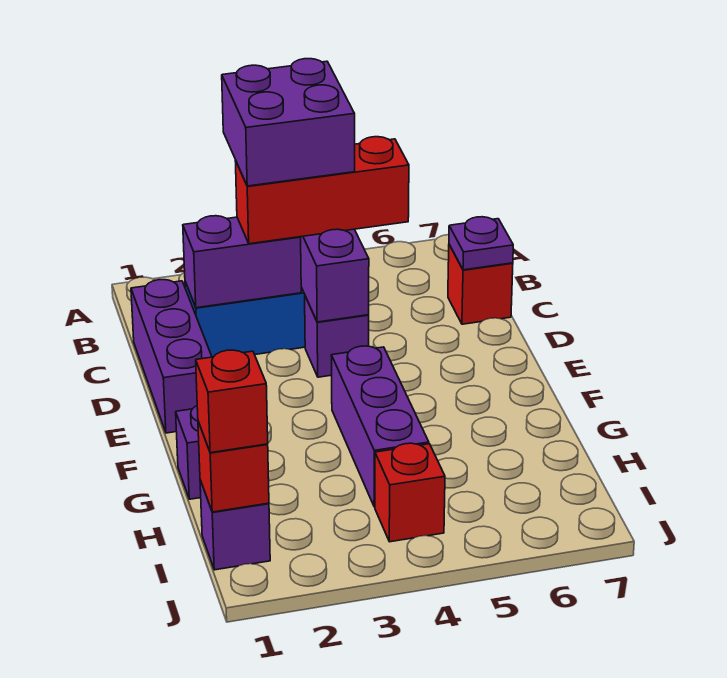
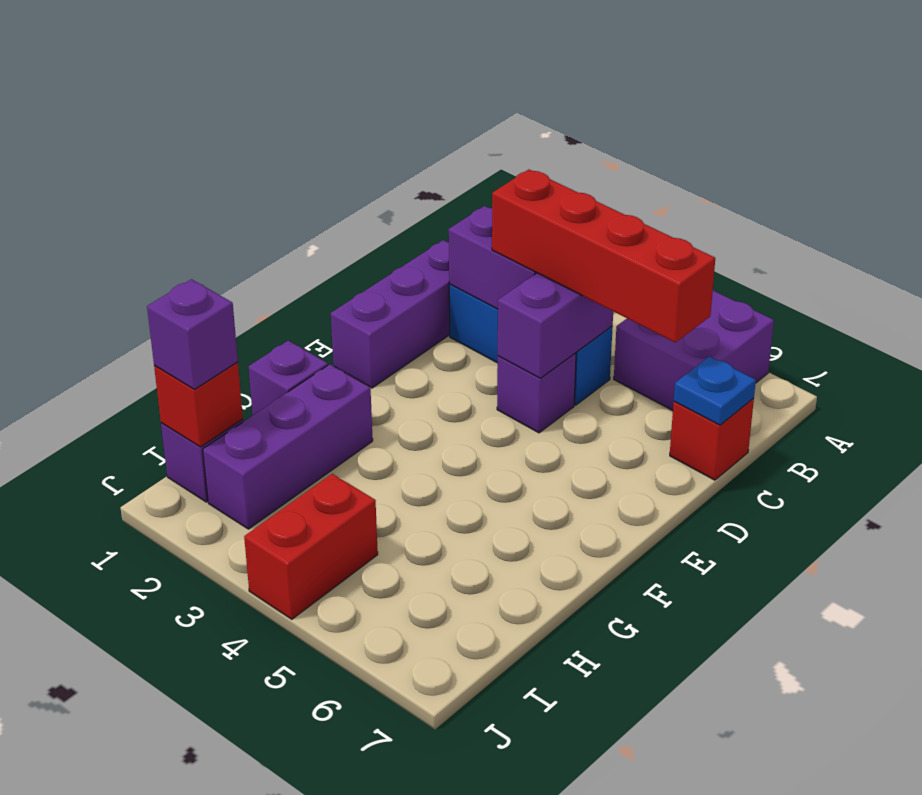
purple 2x2 brick [222,59,355,186] -> purple 2x2 brick moved to [614,290,774,410]
red 1x3 brick [235,137,409,244] -> red 1x4 brick [492,169,715,343]
purple 1x1 plate [449,217,513,270] -> blue 1x1 plate [674,356,756,425]
purple 1x3 brick [331,346,429,507] -> purple 1x3 brick moved to [203,364,373,529]
red 1x1 brick [196,350,268,453] -> purple 1x1 brick [147,279,238,389]
red 1x1 brick [375,443,445,542] -> red 1x2 brick [244,474,378,619]

